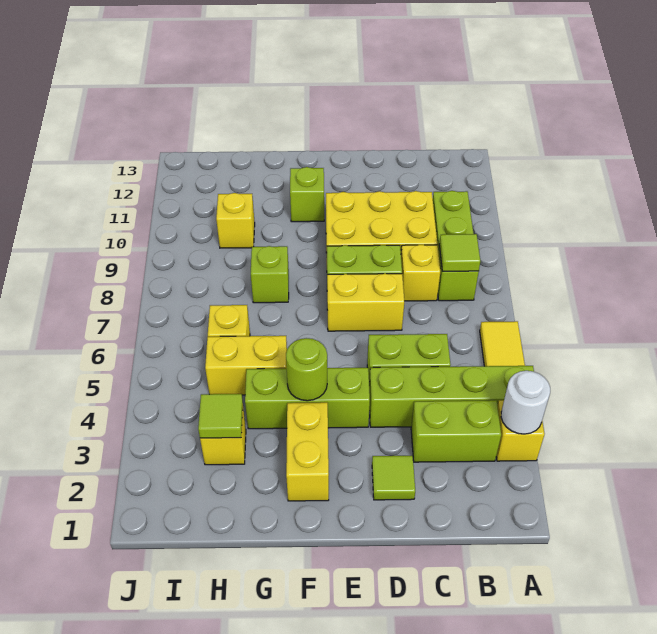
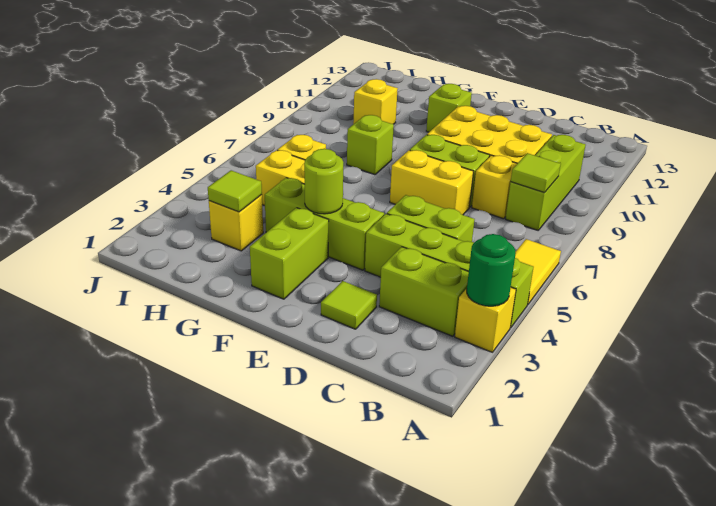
white 1x1 round brick [501,371,550,434] -> green 1x1 round brick [467,234,516,306]
yellow 1x2 brick [286,402,329,501] -> lime 1x2 brick [250,208,329,299]

